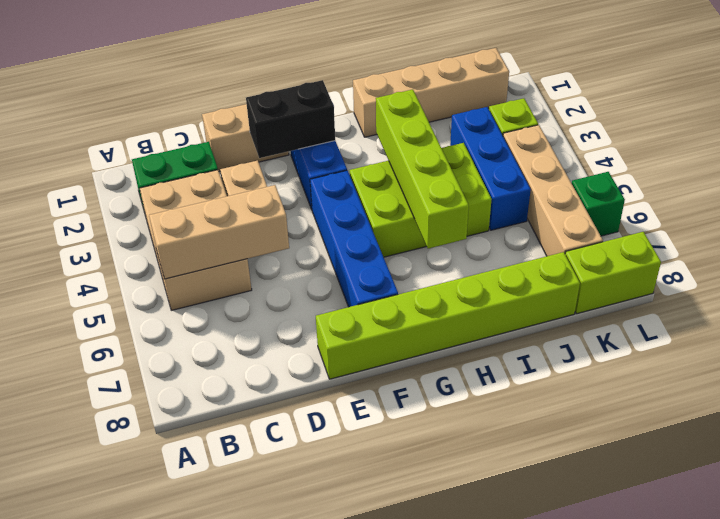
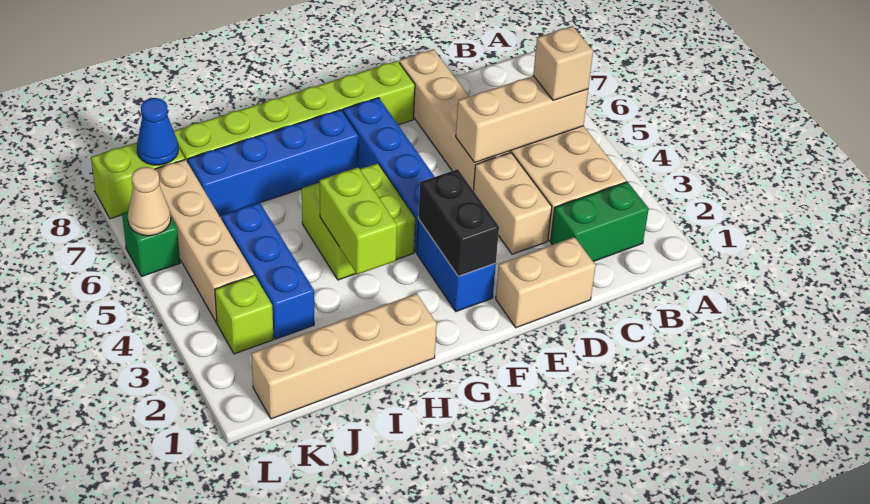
none -> tan 1x1 brick [533,26,593,101]
none -> tan 1x4 brick [399,49,510,191]
black 1x2 brick [246,80,335,158] -> black 1x2 brick turned to [418,169,499,276]
lime 2x3 brick [350,143,492,257] -> lime 2x2 brick [302,163,416,280]
none -> blue 1x4 brick [188,110,358,216]
lime 1x4 brick [376,90,469,249] -> lime 1x2 brick [320,167,397,275]
none -> blue 1x1 cone [137,98,178,165]
none -> tan 1x1 cone [128,167,171,236]

